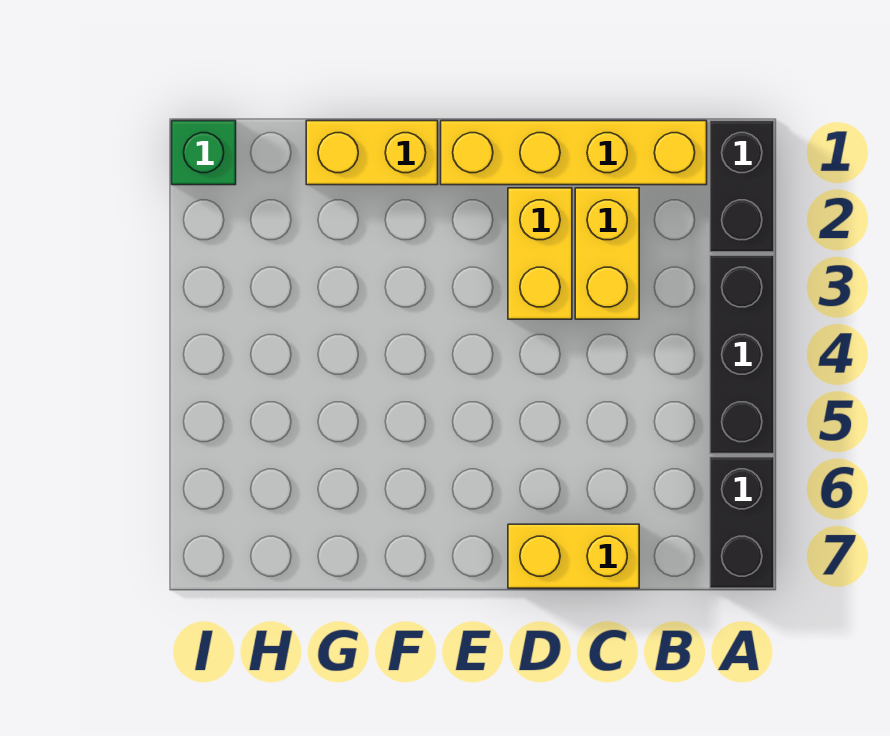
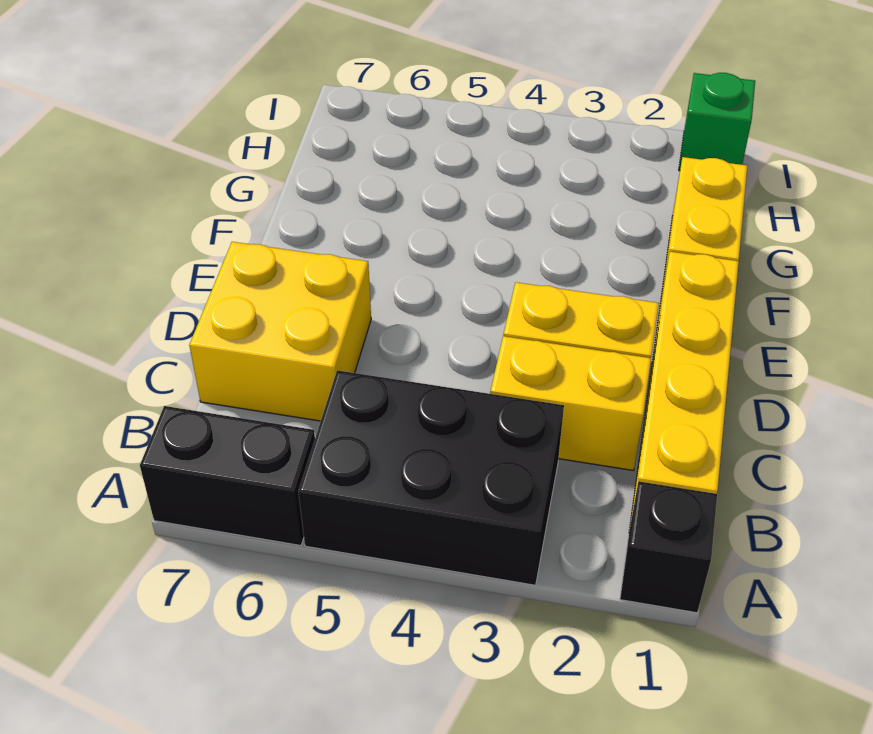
black 1x2 brick [710,121,774,252] -> black 1x1 brick [620,481,717,613]
black 1x3 brick [710,255,774,454] -> black 2x3 brick [298,370,564,585]
yellow 1x2 brick [508,524,639,588] -> yellow 2x2 brick [189,242,371,421]

